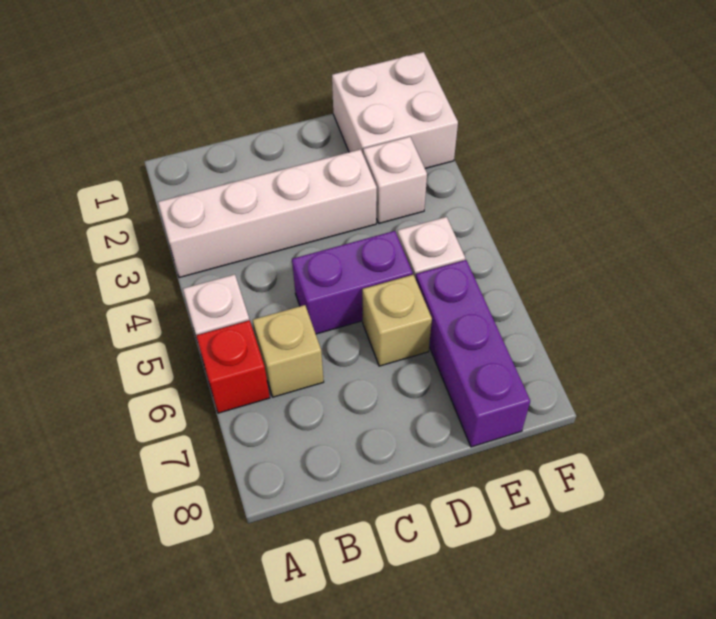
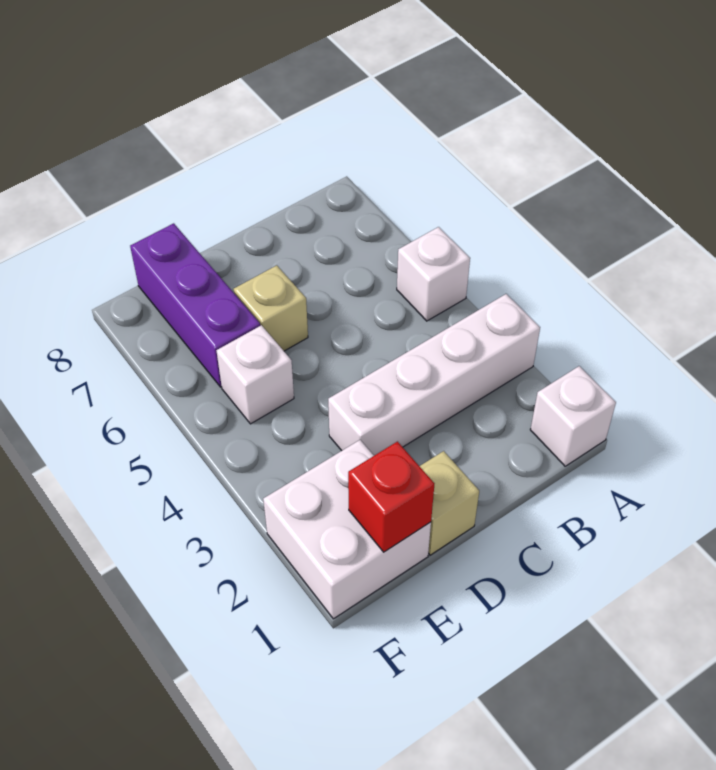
red 1x1 brick [196,320,270,413] -> red 1x1 brick moved to [348,442,434,552]
tan 1x1 brick [253,305,324,397] -> tan 1x1 brick moved to [420,451,479,555]
purple 1x2 brick [292,231,413,334] -> none
white 1x1 brick [363,137,427,223] -> white 1x1 brick moved to [530,366,616,466]

